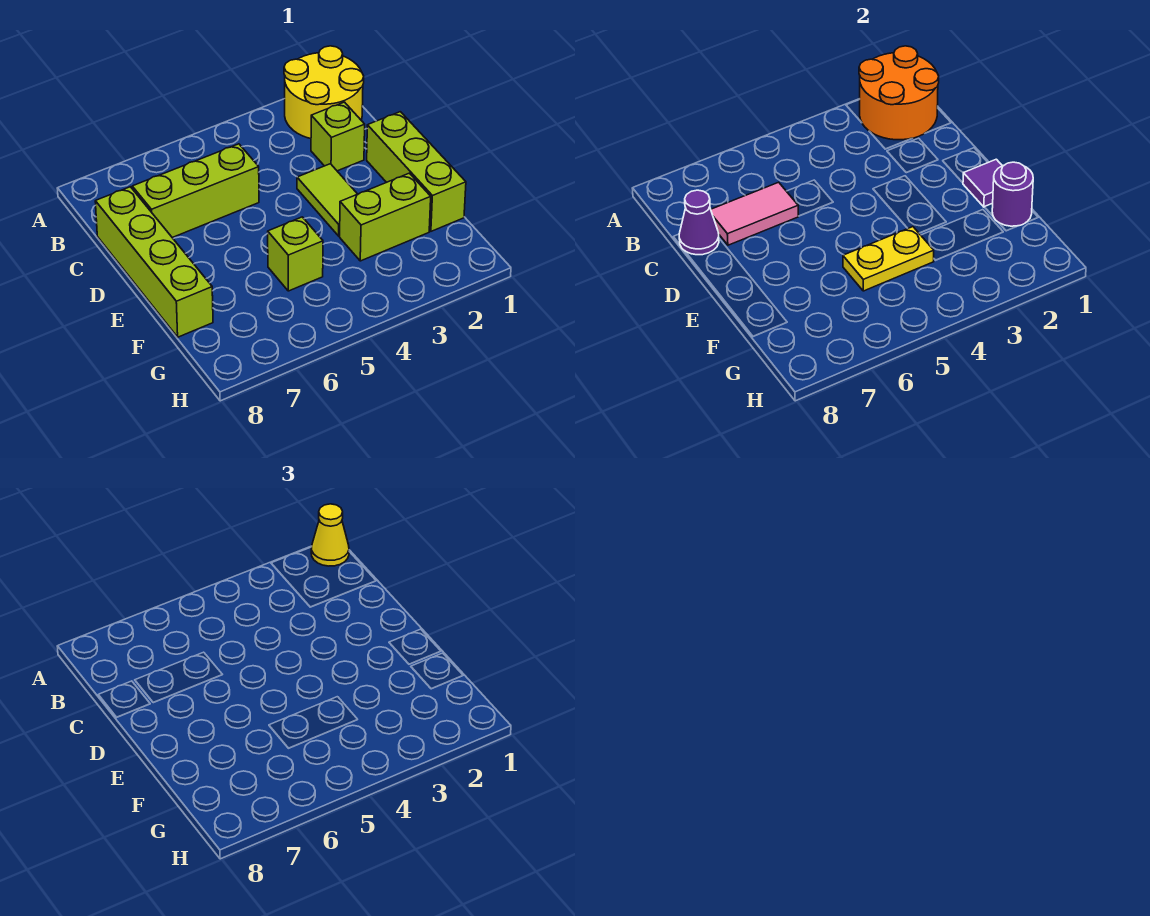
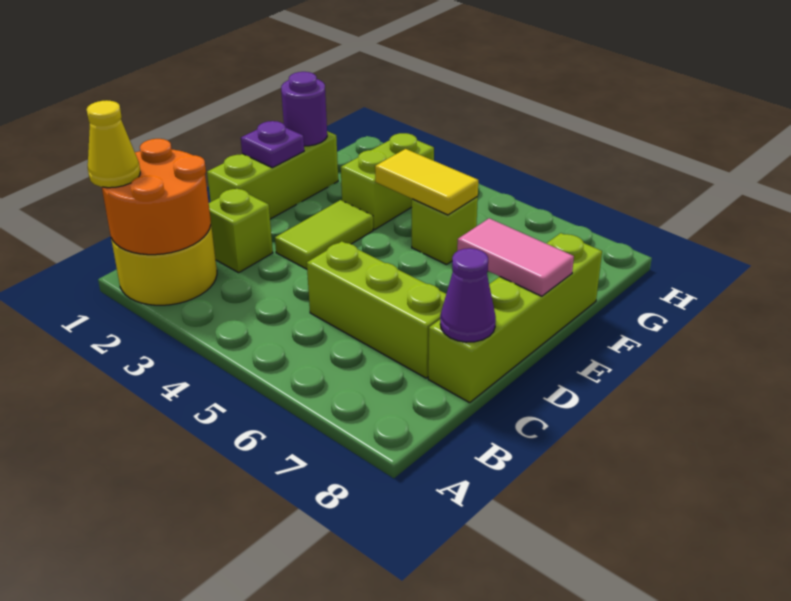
pink 1x2 tile [711,182,798,245] -> pink 1x2 tile moved to [457,218,574,296]
purple 1x1 tile [963,159,1002,207] -> purple 1x1 plate [241,121,304,168]
lime 1x2 brick [340,173,431,261] -> lime 1x2 brick turned to [341,133,434,230]
yellow 1x2 plate [843,227,934,291] -> yellow 1x2 tile [375,149,478,215]

